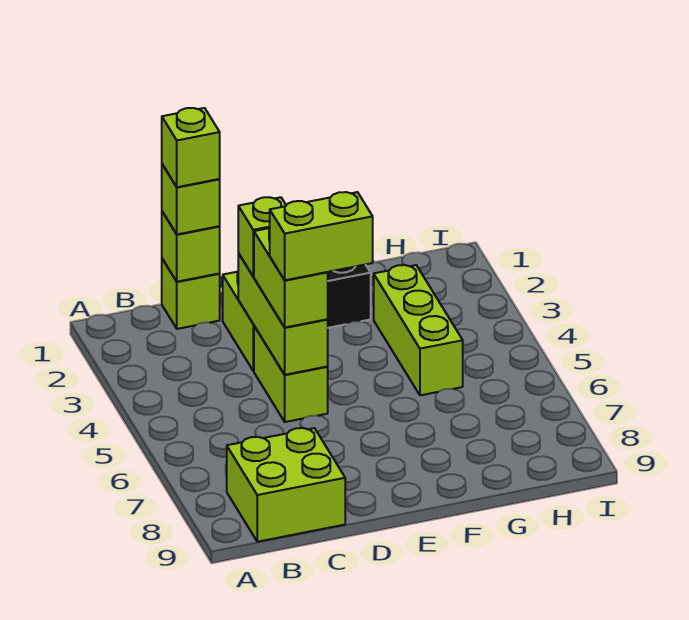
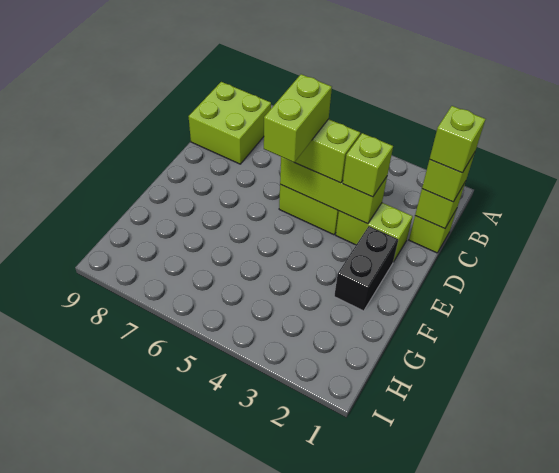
lime 1x3 brick [374,265,463,395] -> none

